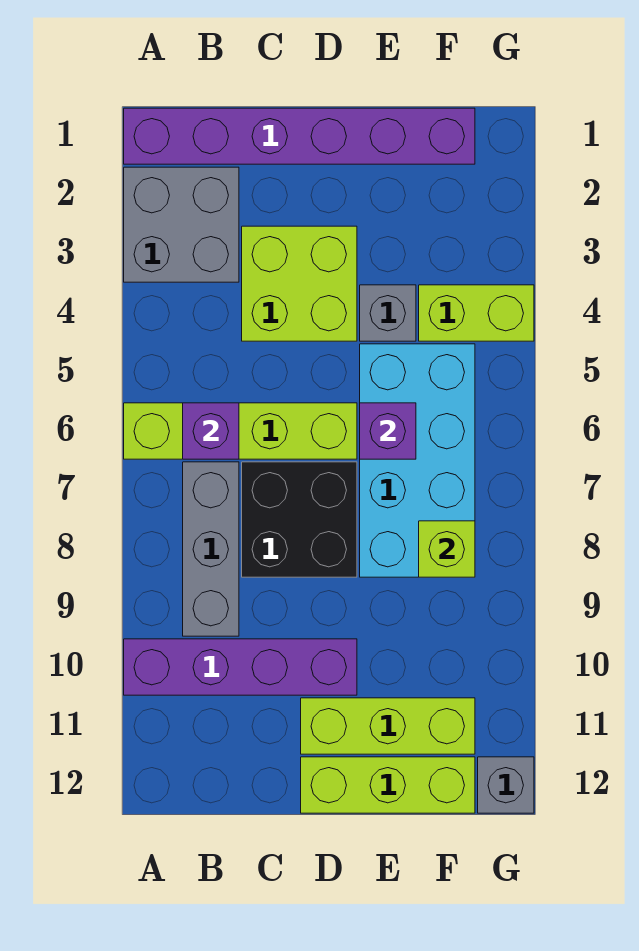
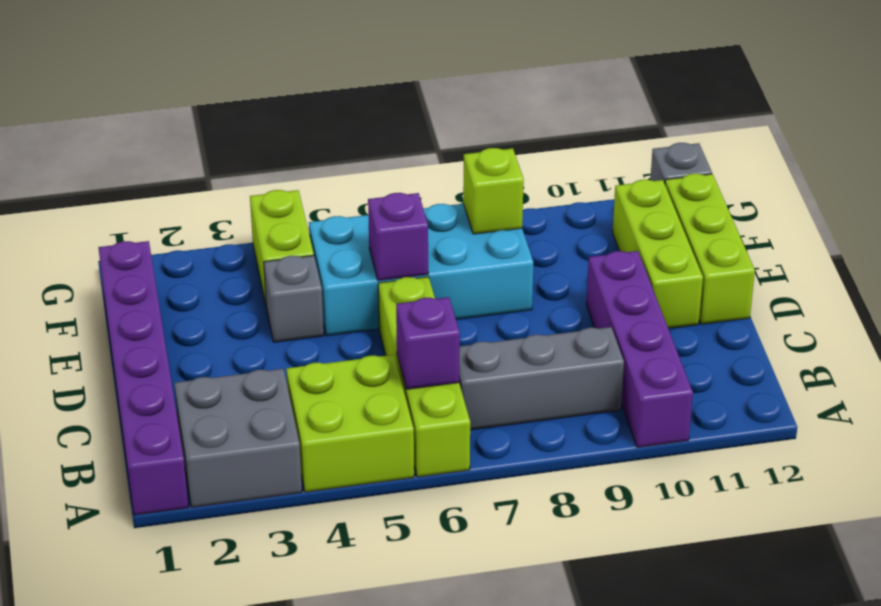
lime 2x2 brick [242,226,357,341] -> lime 2x2 brick moved to [286,355,414,492]
black 2x2 brick [242,462,357,577] -> none

